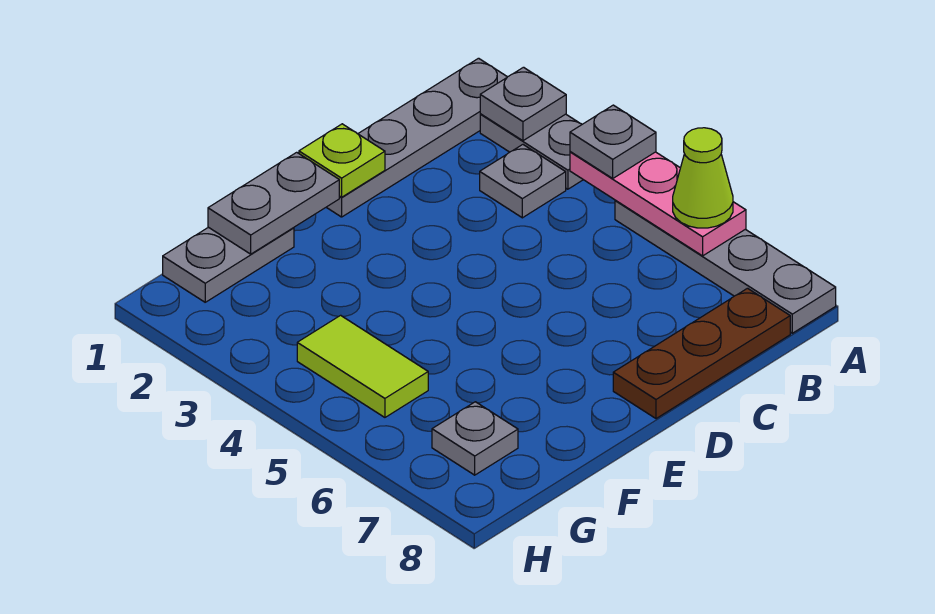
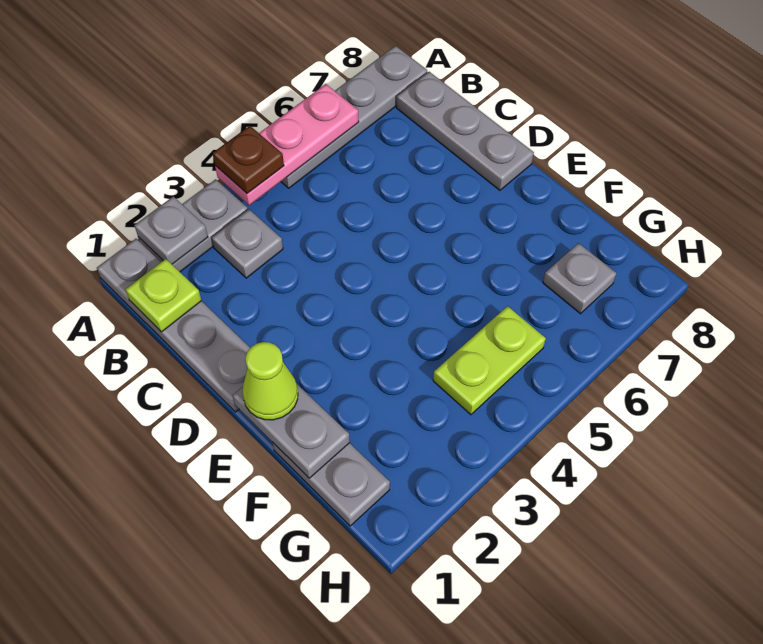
grey 1x1 plate [570,105,656,178] -> brown 1x1 plate [213,126,284,193]
lime 1x1 cone [673,128,733,228] -> lime 1x1 cone moved to [242,342,298,420]
brown 1x3 plate [613,288,790,419] -> grey 1x3 plate [397,72,534,190]
lime 1x1 plate [299,124,385,197] -> lime 1x1 plate moved to [126,259,201,332]
lime 1x2 tile [297,315,428,417] -> lime 1x2 plate [433,306,546,415]

